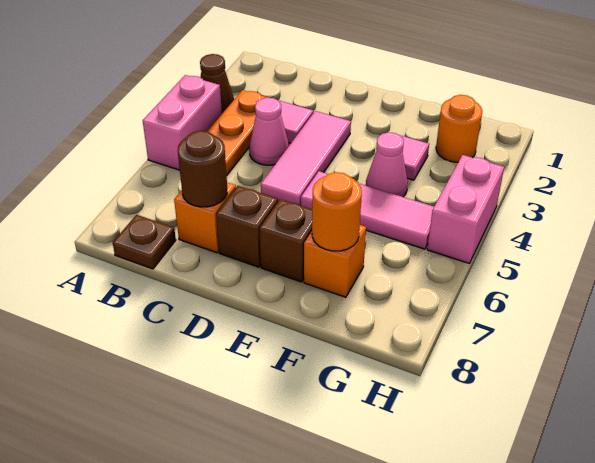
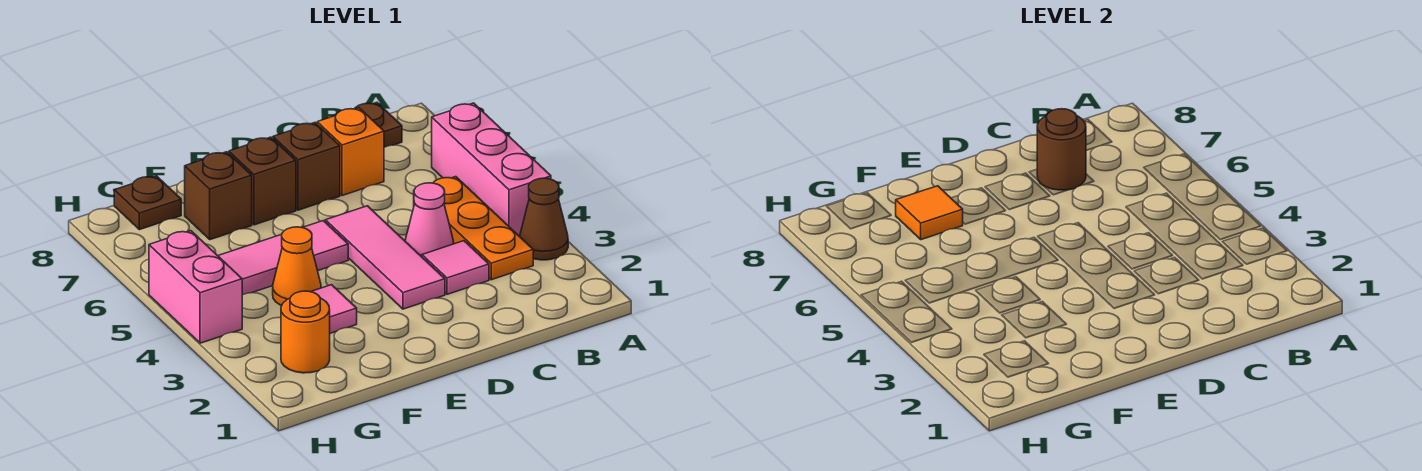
pink 1x2 brick [143,75,222,170] -> pink 1x3 brick [432,103,551,236]
pink 1x1 cone [366,132,408,197] -> orange 1x1 cone [273,227,321,306]
orange 1x1 brick [304,225,366,297] -> brown 1x1 brick [185,152,252,240]
orange 1x1 round brick [312,172,362,251] -> orange 1x1 tile [896,186,963,240]
none -> brown 1x1 plate [114,176,181,230]

